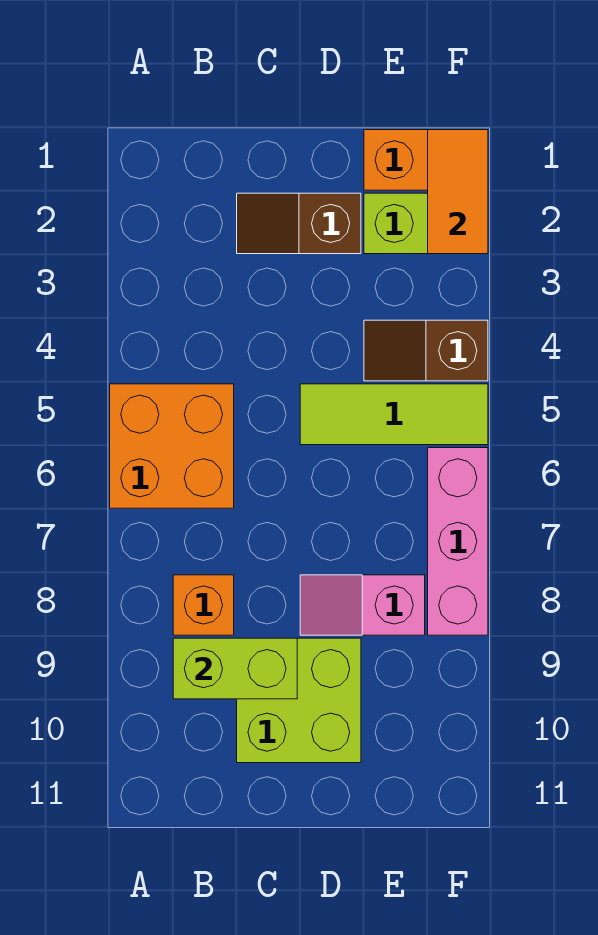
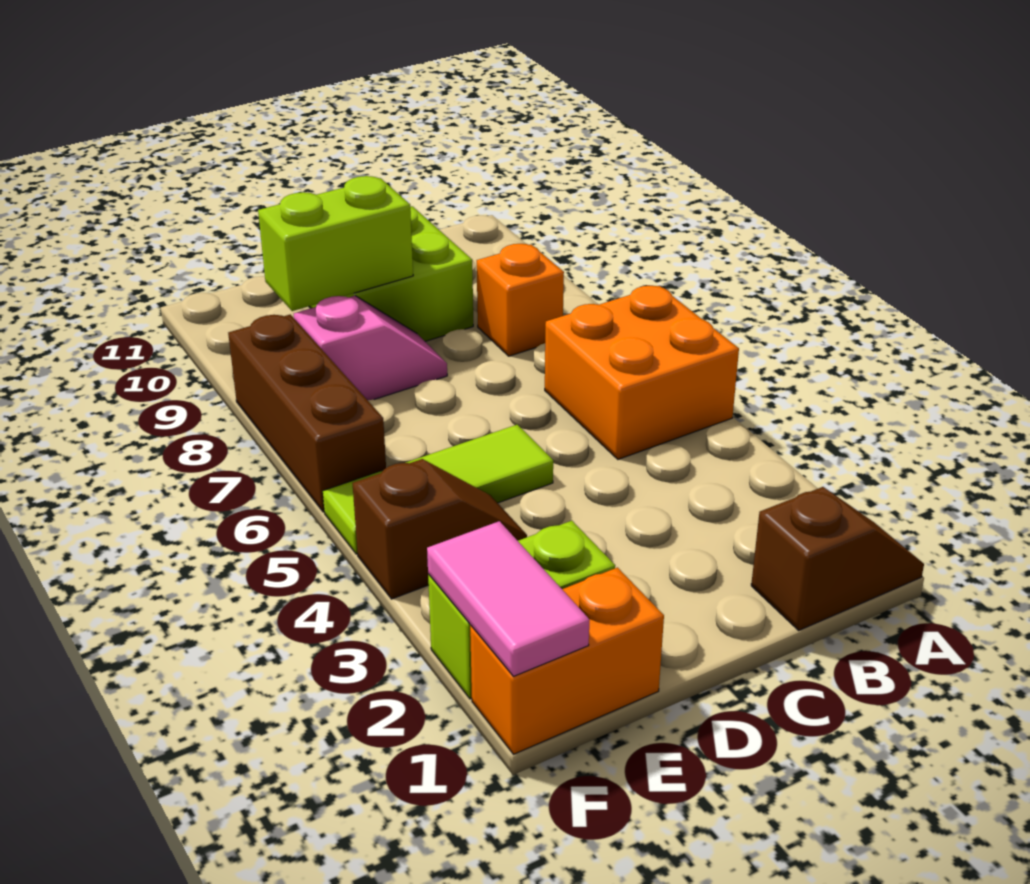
lime 1x2 brick [173,638,297,699] -> lime 1x2 brick moved to [258,176,413,311]
brown 1x2 slope [237,193,361,254] -> brown 1x2 slope moved to [751,487,924,630]
orange 1x2 tile [428,130,488,254] -> pink 1x2 tile [427,521,590,676]
pink 1x3 brick [428,448,488,635] -> brown 1x3 brick [228,315,386,512]

